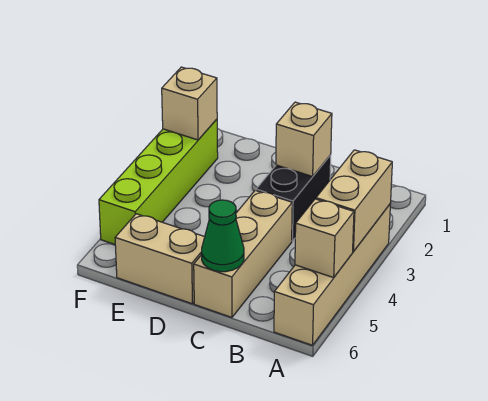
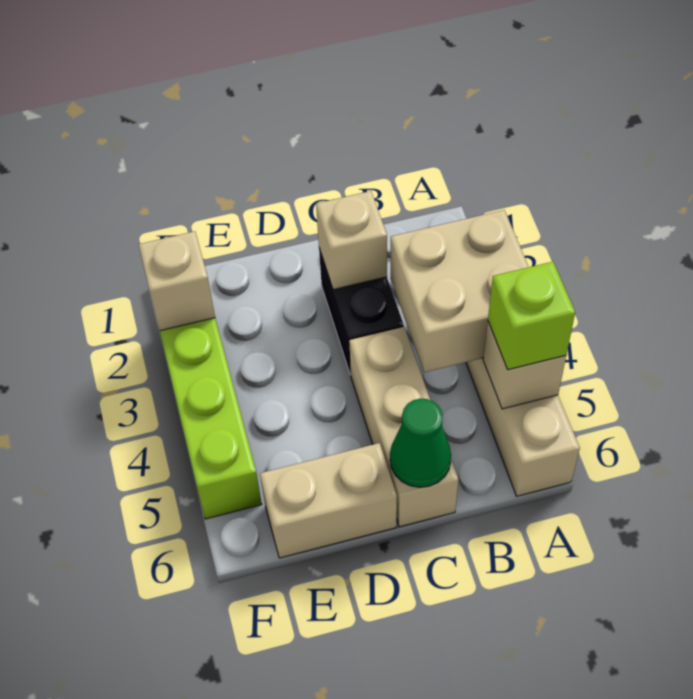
tan 1x2 brick [316,150,392,252] -> tan 2x2 brick [391,210,529,372]
none -> lime 1x1 brick [488,262,575,370]

